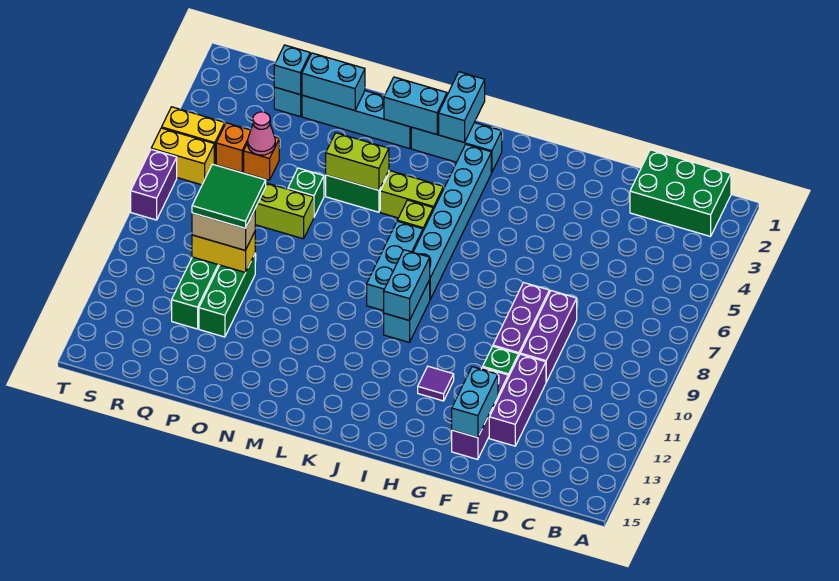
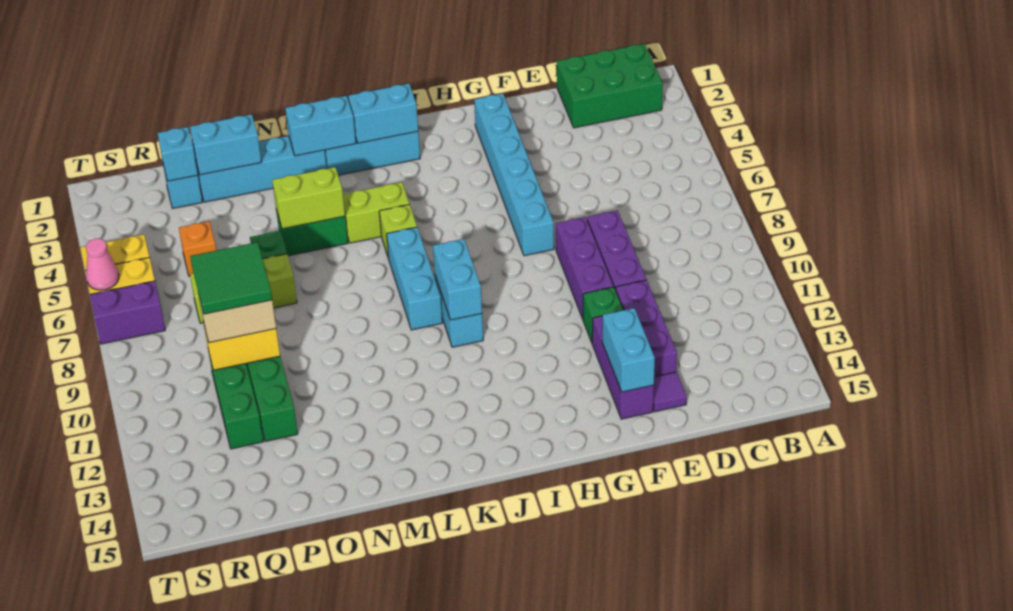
purple 1x1 tile [418,366,454,401] -> purple 1x1 tile moved to [653,372,687,412]
cyan 1x6 brick [413,144,491,299] -> cyan 1x6 brick moved to [474,94,554,256]
cyan 1x2 brick [439,72,485,142] -> cyan 1x2 brick turned to [348,84,418,143]
pink 1x1 cone [248,112,275,155] -> pink 1x1 cone moved to [86,239,119,290]
orange 1x1 brick [216,123,251,172] -> none
purple 1x2 brick [131,149,177,220] -> purple 1x2 brick turned to [90,281,165,344]

